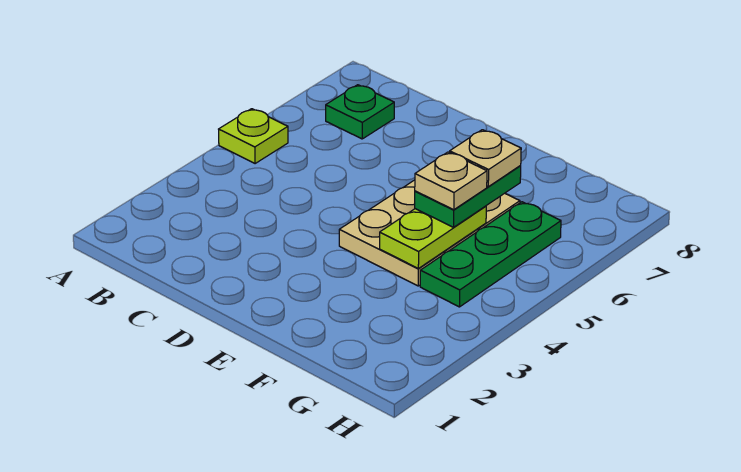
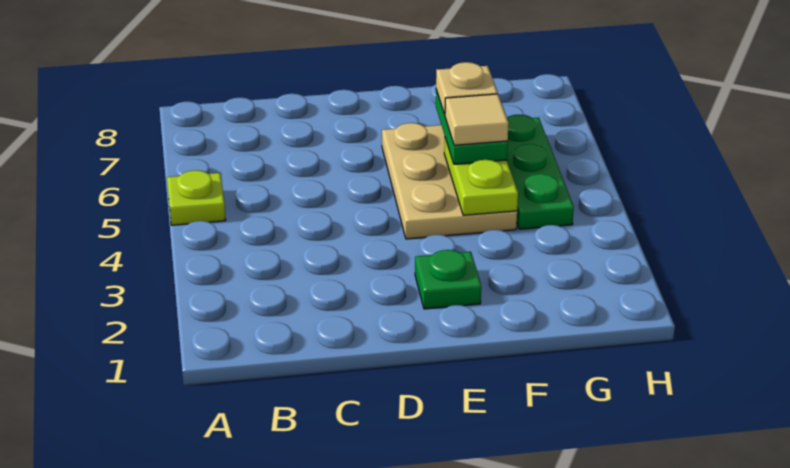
green 1x1 plate [326,85,394,139] -> green 1x1 plate moved to [415,250,481,309]
tan 1x1 plate [415,152,487,210] -> tan 1x1 tile [445,94,509,145]

